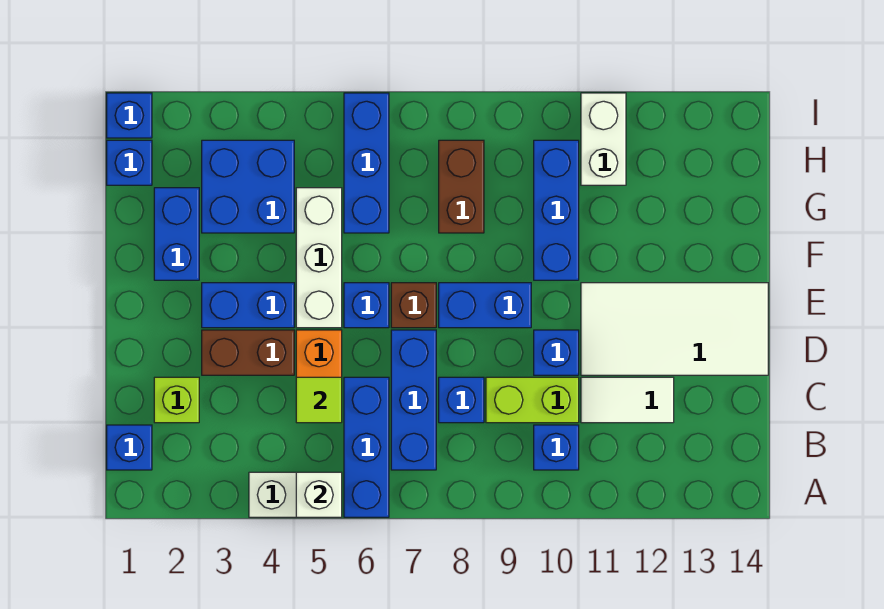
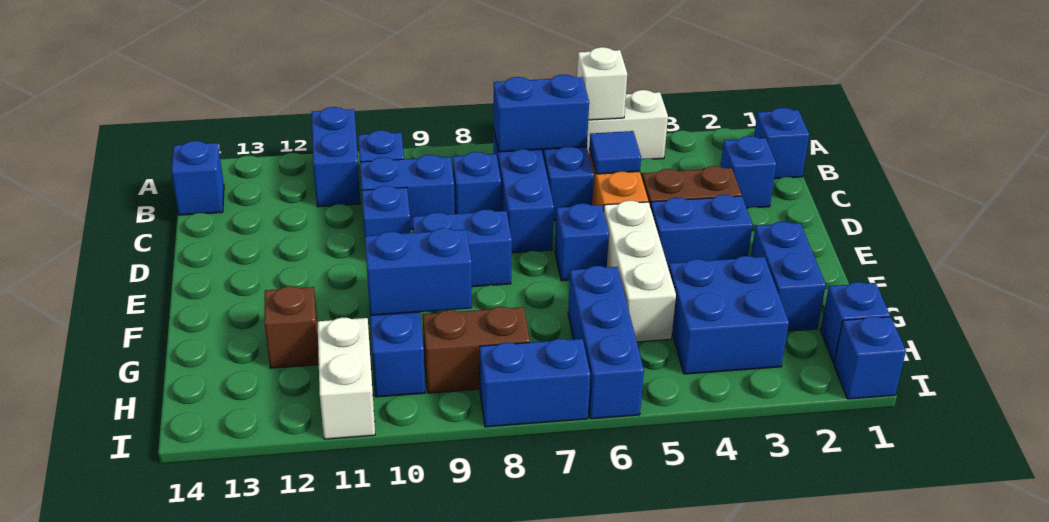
none -> blue 1x2 brick [312,107,361,207]
none -> blue 1x2 brick [494,75,589,152]
none -> blue 1x1 brick [171,141,224,215]
lime 1x1 brick [154,377,199,423] -> blue 1x1 brick [721,136,776,208]
lime 1x1 tile [296,377,342,423] -> blue 1x1 tile [589,131,641,174]
lime 1x2 brick [486,377,579,423] -> blue 1x2 brick [360,155,455,229]
white 1x2 tile [581,377,674,423] -> none
white 2x4 tile [581,283,768,375] -> none
brown 1x1 brick [391,283,436,328] -> brown 1x1 brick moved to [264,286,319,368]
brown 1x2 brick [439,140,484,233] -> brown 1x2 brick turned to [423,307,530,393]
none -> blue 1x2 brick [365,228,472,315]
none -> blue 1x2 brick [480,339,590,427]

